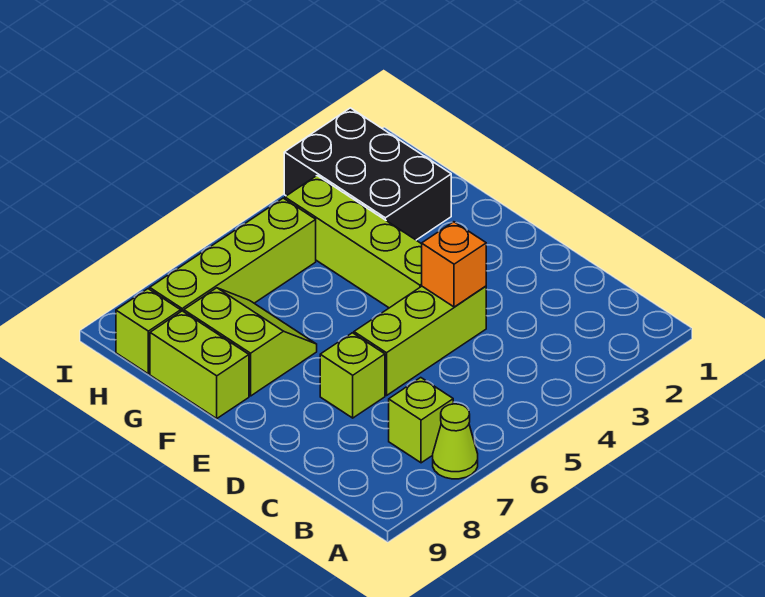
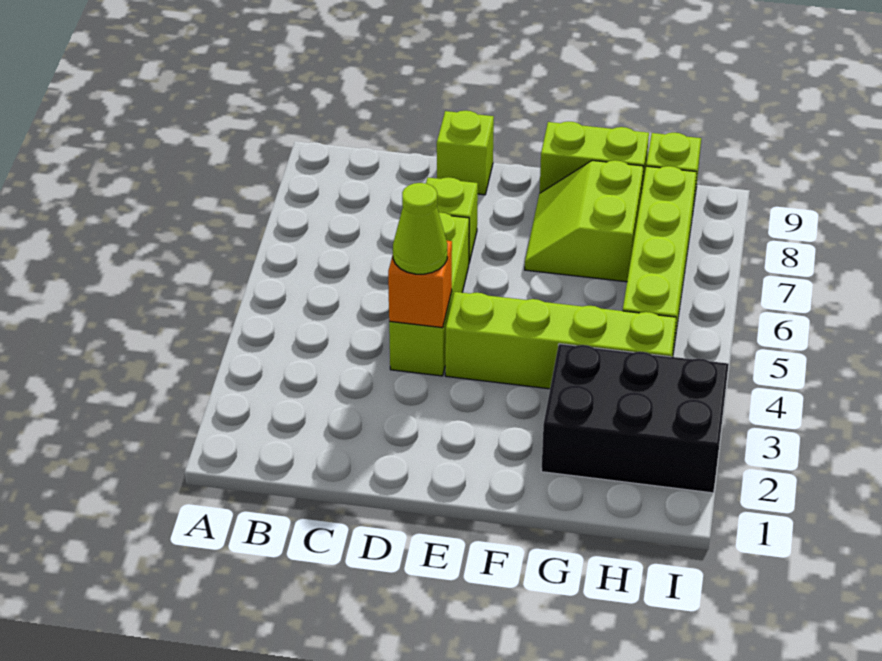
lime 1x1 cone [433,404,478,479] -> lime 1x1 cone moved to [393,183,447,274]
lime 1x1 brick [389,378,453,463] -> lime 1x1 brick moved to [437,111,494,195]
lime 2x2 slope [184,288,317,396] -> lime 2x2 slope turned to [525,160,644,282]

